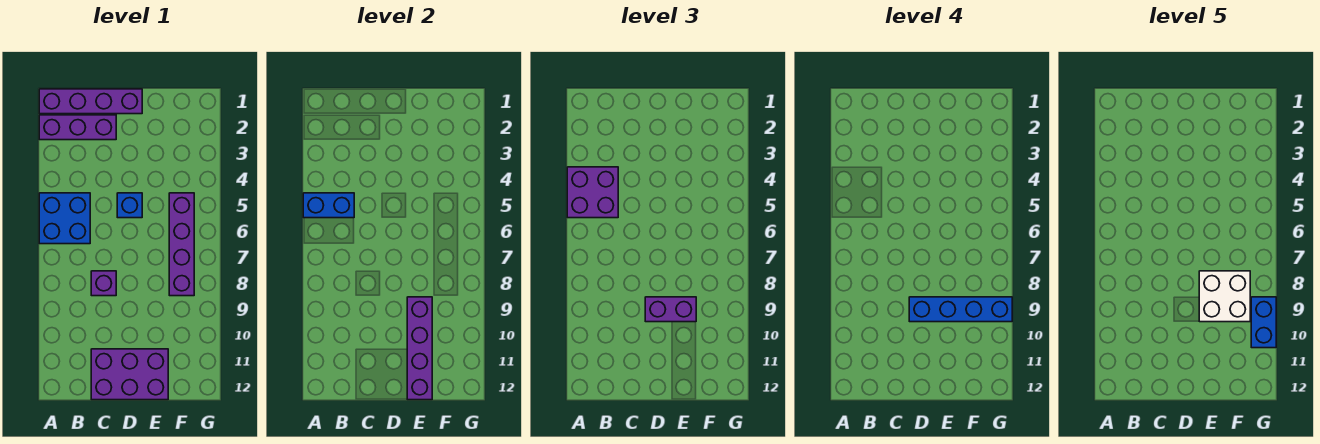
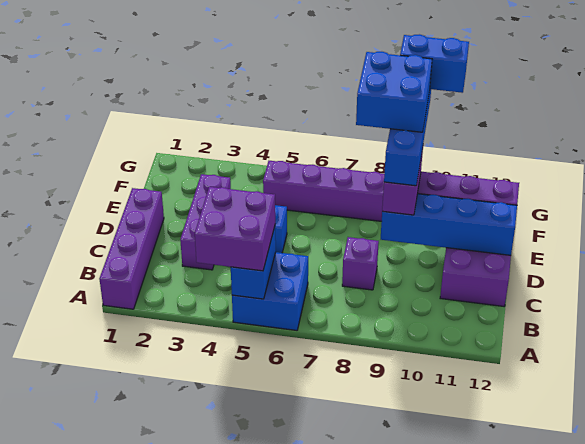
purple 1x3 brick [39,115,116,140] -> purple 1x3 brick moved to [180,174,231,270]
none -> blue 1x4 brick [381,194,517,255]
white 2x2 brick [1199,271,1250,322] -> blue 2x2 brick [356,52,432,132]

